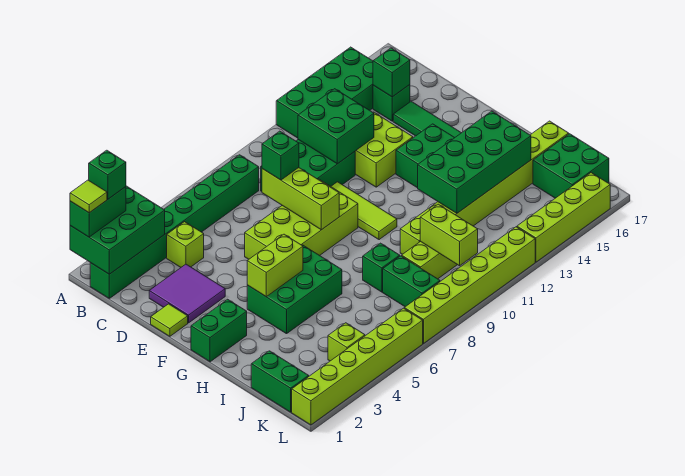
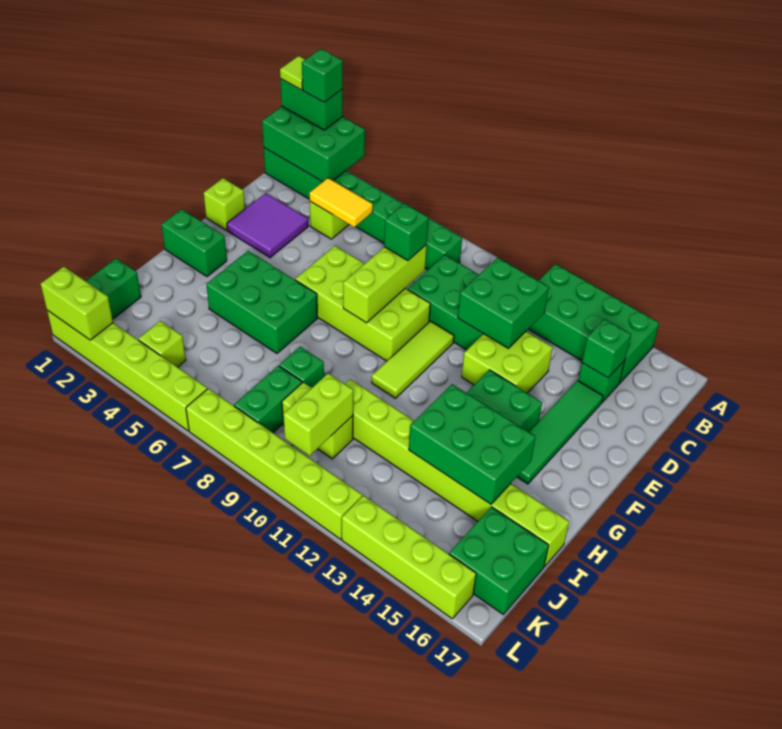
none -> yellow 1x2 tile [310,178,373,227]
lime 1x1 tile [151,304,188,336] -> lime 1x1 brick [204,178,245,230]
lime 1x2 brick [247,234,303,297] -> lime 1x2 brick moved to [41,267,113,340]
green 2x4 brick [418,111,531,213] -> green 2x3 brick [409,384,536,504]

